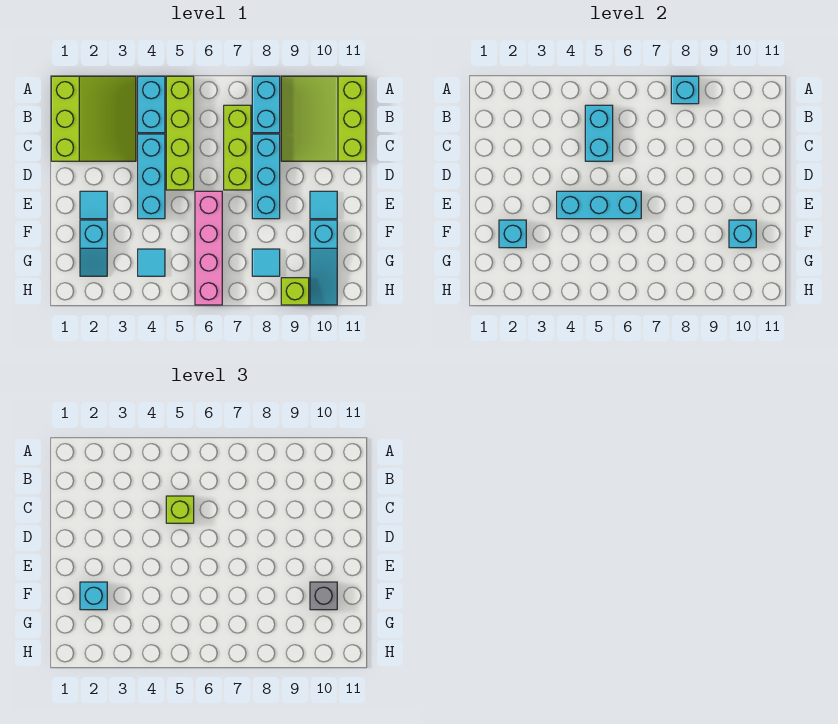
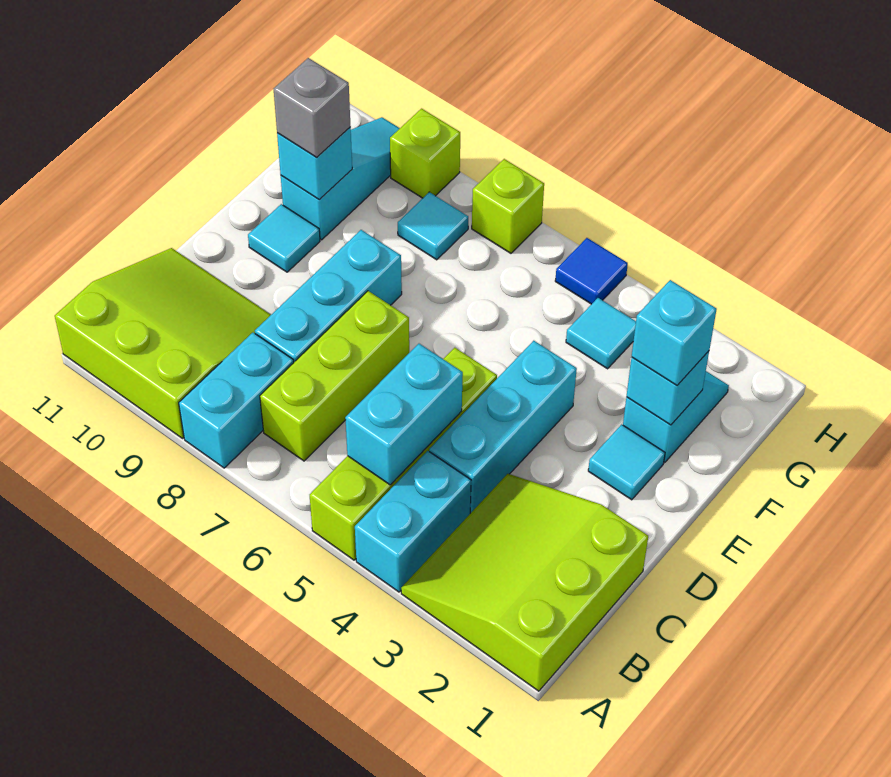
cyan 1x1 brick [671,76,699,104] -> none
lime 3x3 slope [281,76,366,161] -> lime 3x3 slope turned to [55,248,271,438]
lime 1x1 brick [166,496,194,523] -> lime 1x1 brick moved to [472,159,544,253]
cyan 1x3 brick [557,191,641,219] -> none
pink 1x4 brick [195,191,222,305] -> none
none -> blue 1x1 tile [555,238,628,304]

